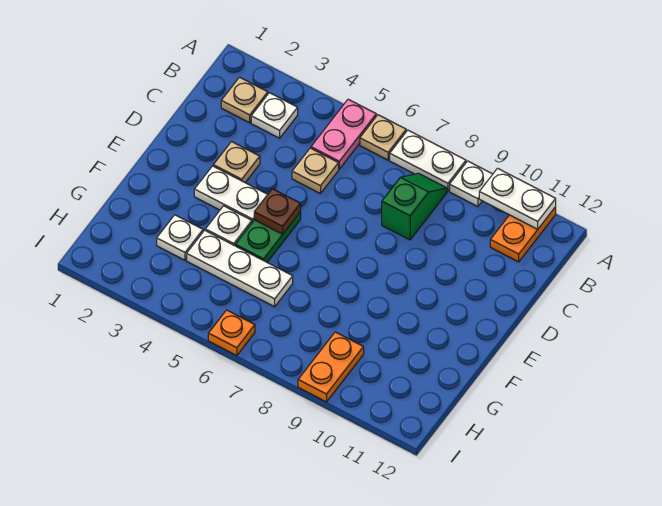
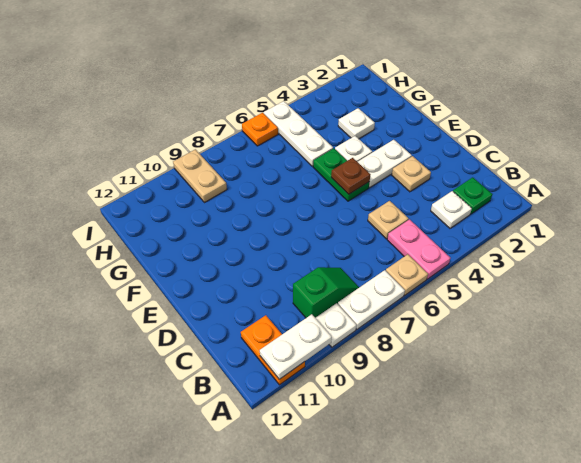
tan 1x1 plate [221,77,268,123] -> green 1x1 plate [453,177,492,214]
green 1x2 slope [382,173,447,240] -> green 1x2 slope turned to [293,267,359,318]
white 1x3 plate [187,230,293,307] -> white 1x3 plate turned to [264,101,333,166]
orange 1x2 plate [298,332,364,402] -> tan 1x2 plate [173,149,227,203]

